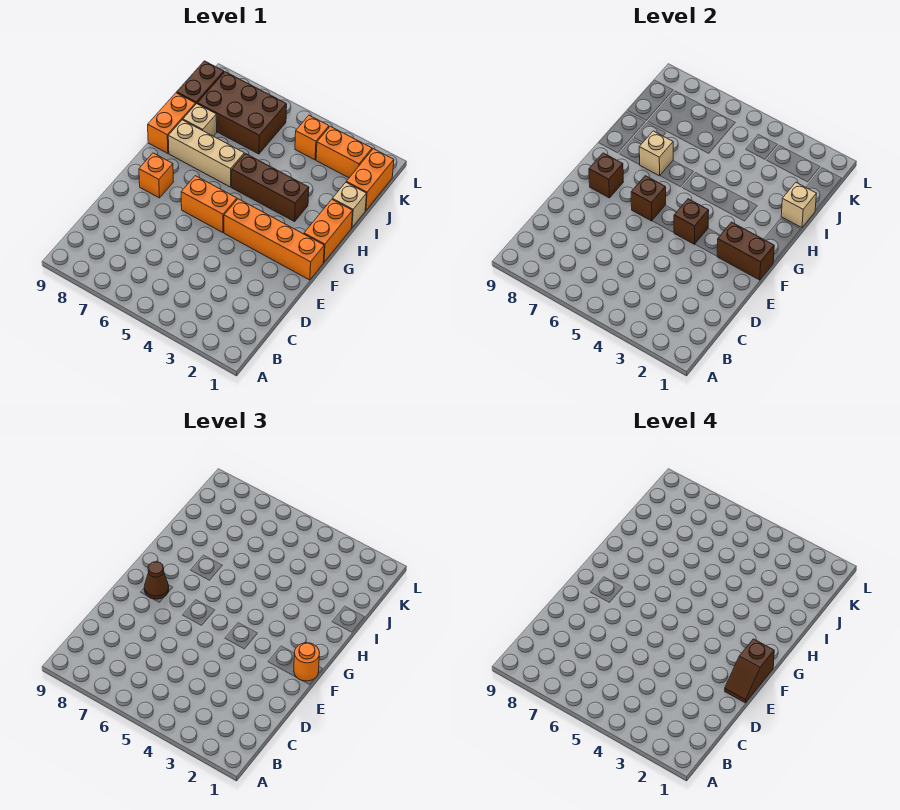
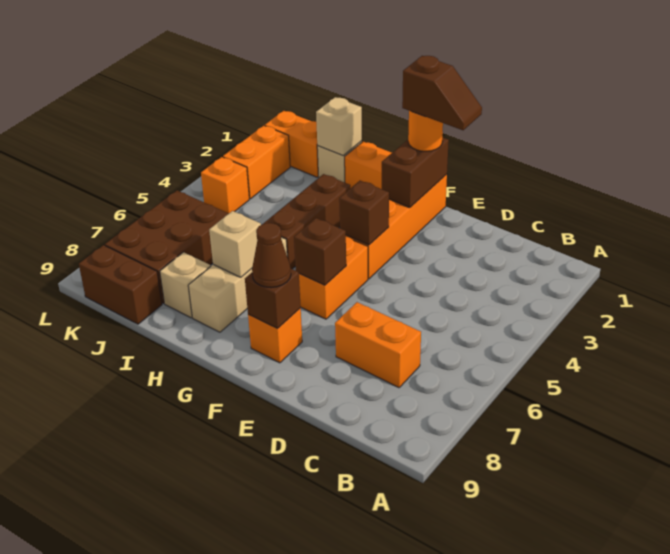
orange 1x2 brick [148,93,196,153] -> orange 1x2 brick moved to [335,302,421,388]

